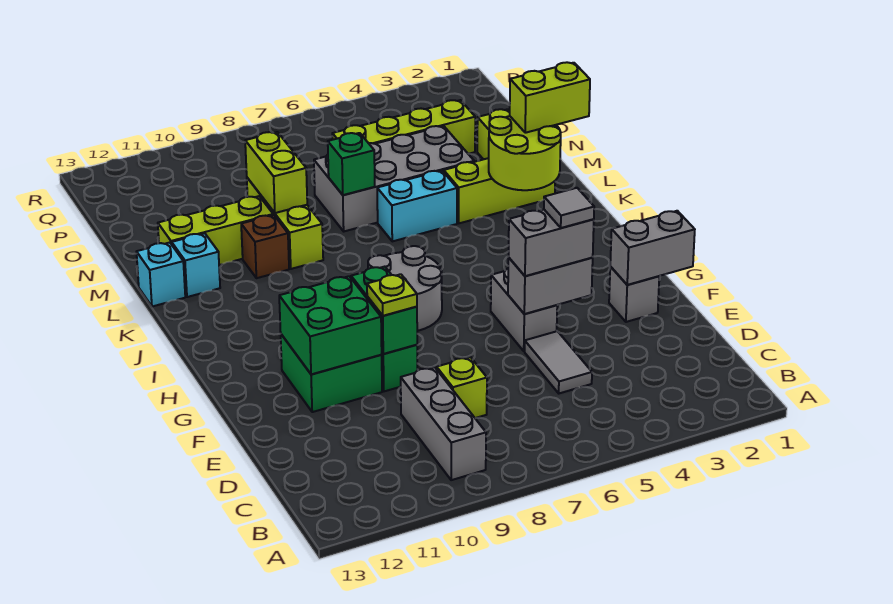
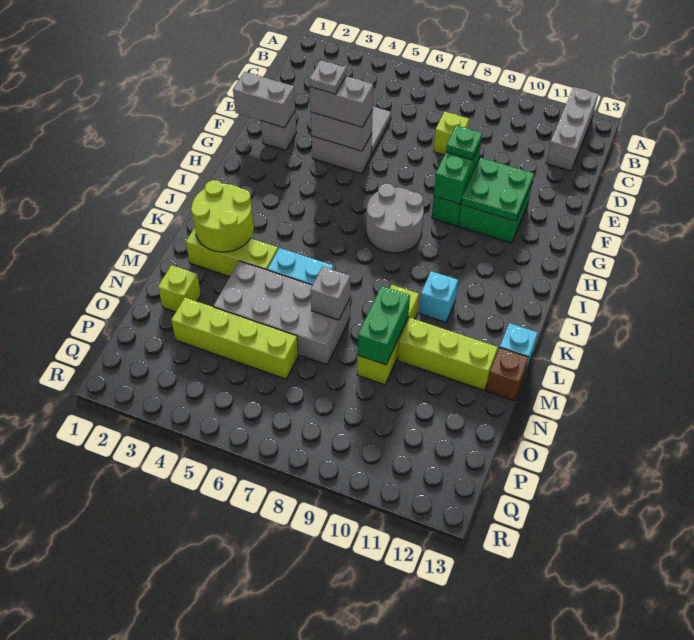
grey 1x3 brick [401,367,486,480] -> grey 1x3 brick moved to [546,87,598,171]
grey 1x1 tile [544,188,594,228] -> grey 1x1 plate [309,60,346,94]
grey 1x2 brick [491,269,557,351] -> grey 1x2 brick turned to [311,134,372,174]
lime 1x1 plate [367,274,417,316] -> green 1x1 plate [446,125,482,160]
green 2x2 brick [279,276,382,375] -> green 2x2 plate [461,158,534,221]
lime 1x2 brick [510,62,590,133] -> none
brown 1x1 brick [241,215,289,278] -> brown 1x1 brick moved to [486,348,529,401]
cyan 1x1 brick [172,233,220,297] -> cyan 1x1 brick moved to [419,271,458,322]
green 1x1 brick [328,133,375,195] -> grey 1x1 brick [310,267,350,320]
lime 1x2 brick [245,132,307,213] -> green 1x2 brick [358,286,410,365]

